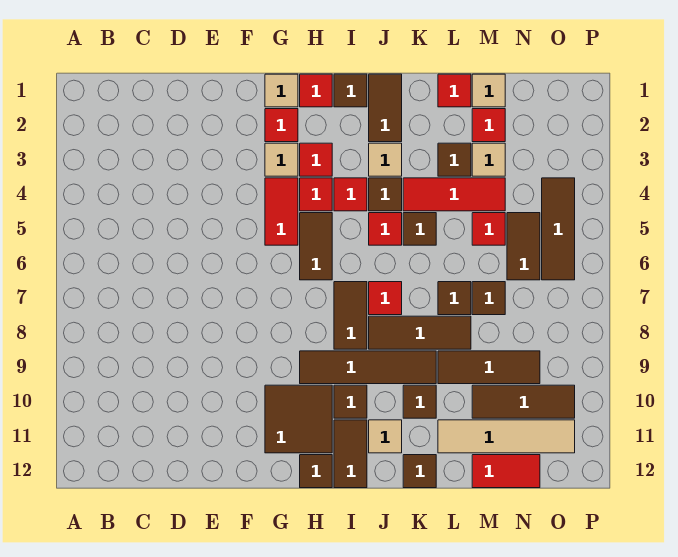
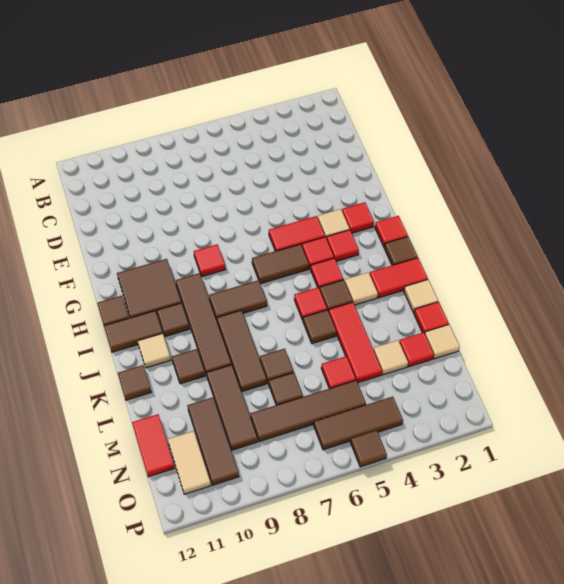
tan 1x1 tile [265,74,298,107] -> tan 1x1 tile moved to [404,280,438,313]
brown 1x2 tile [369,74,402,142] -> red 1x2 tile [370,258,428,298]
red 1x1 tile [369,282,402,315] -> red 1x1 tile moved to [194,244,225,277]
brown 1x1 tile [438,143,471,176] -> brown 1x1 tile moved to [350,430,387,467]
tan 1x4 tile [438,420,575,453] -> tan 1x2 tile [168,431,211,494]
brown 1x2 tile [507,213,540,280] -> brown 1x4 tile [250,380,366,442]

